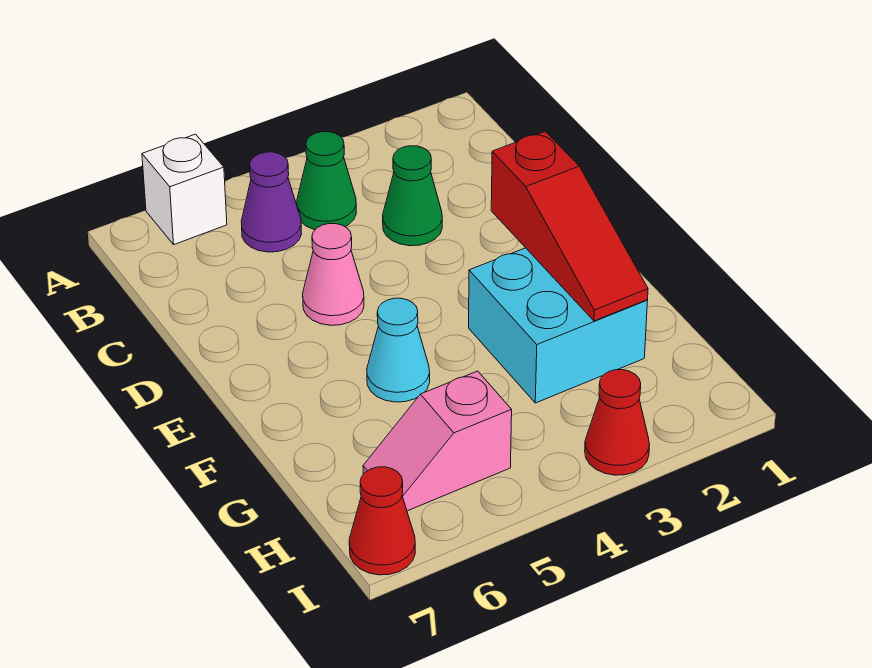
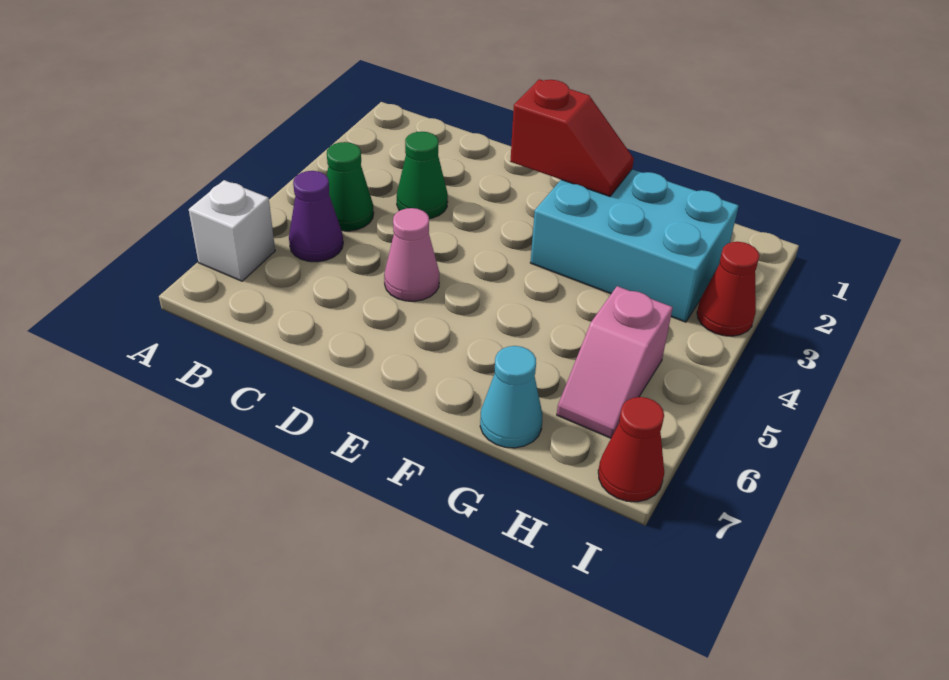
red 1x3 slope [491,131,648,321] -> red 1x2 slope [510,79,634,196]
cyan 2x2 brick [469,248,648,403] -> cyan 2x3 brick [530,169,739,322]
cyan 1x1 cone [367,298,430,402] -> cyan 1x1 cone moved to [480,346,542,448]

